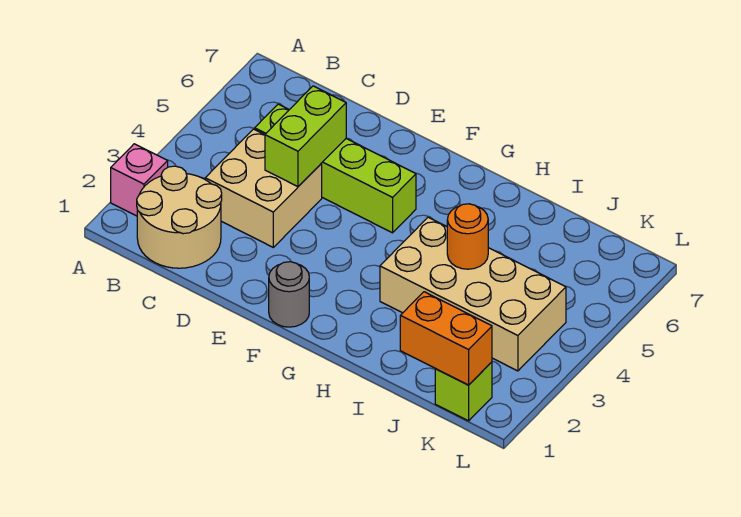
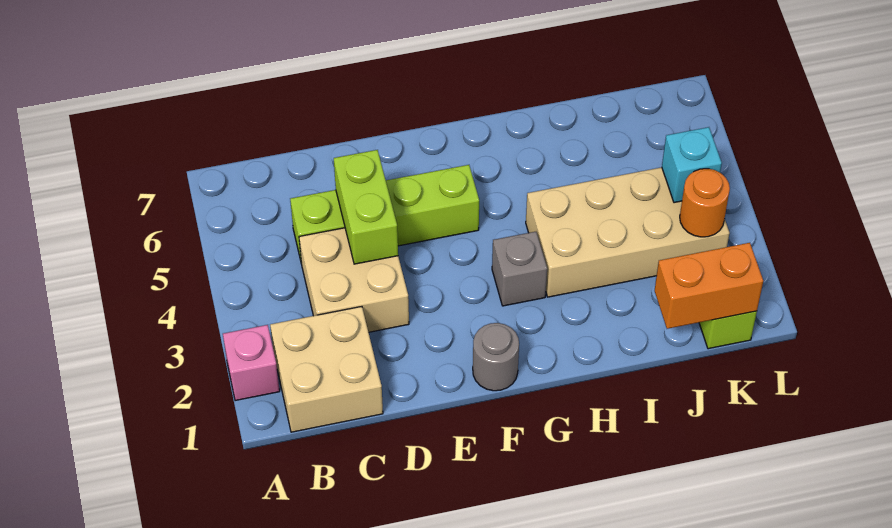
tan 2x2 round brick [137,166,222,268] -> tan 2x2 brick [270,307,383,432]
none -> grey 1x1 brick [492,232,547,306]
orange 1x1 round brick [447,204,488,269] -> orange 1x1 round brick moved to [680,169,730,237]
none -> cyan 1x1 brick [662,127,722,203]

